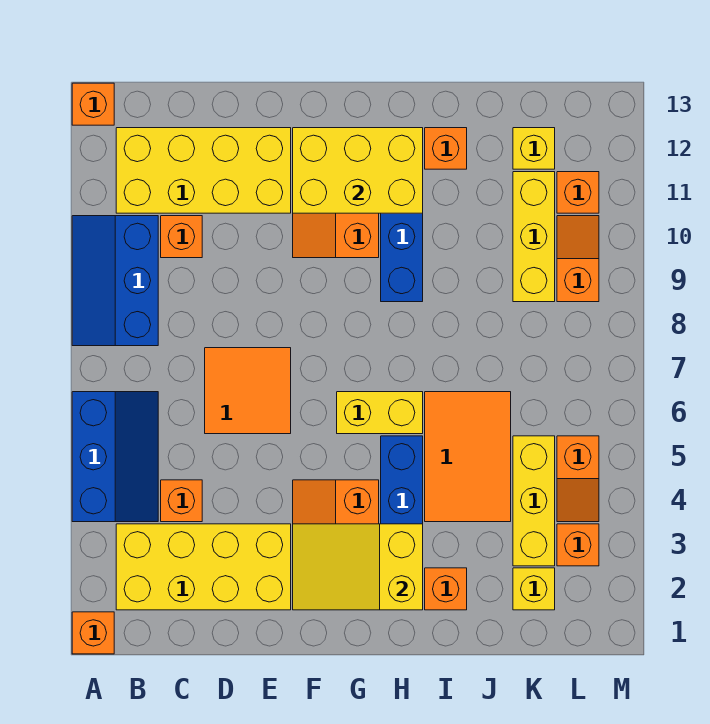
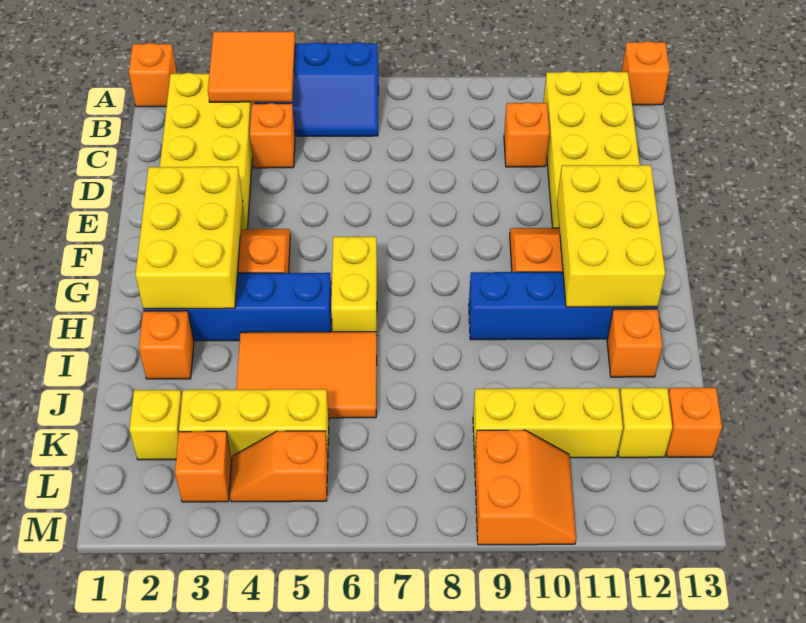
blue 2x3 slope [72,216,158,346] -> none
orange 2x2 tile [205,348,291,434] -> orange 2x2 tile moved to [208,31,295,102]
yellow 2x3 slope [293,524,423,610] -> yellow 2x3 brick [135,166,243,309]
orange 1x2 slope [557,216,599,302] -> orange 2x2 slope [474,430,576,545]
orange 1x1 brick [557,172,599,213] -> orange 1x1 brick moved to [666,388,722,457]

